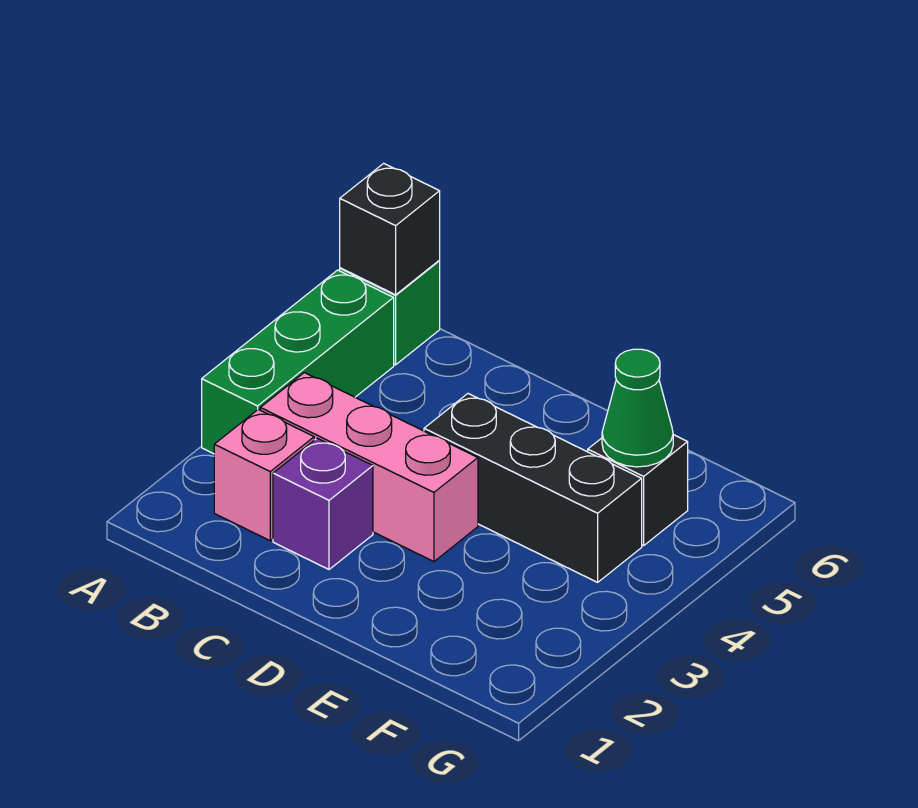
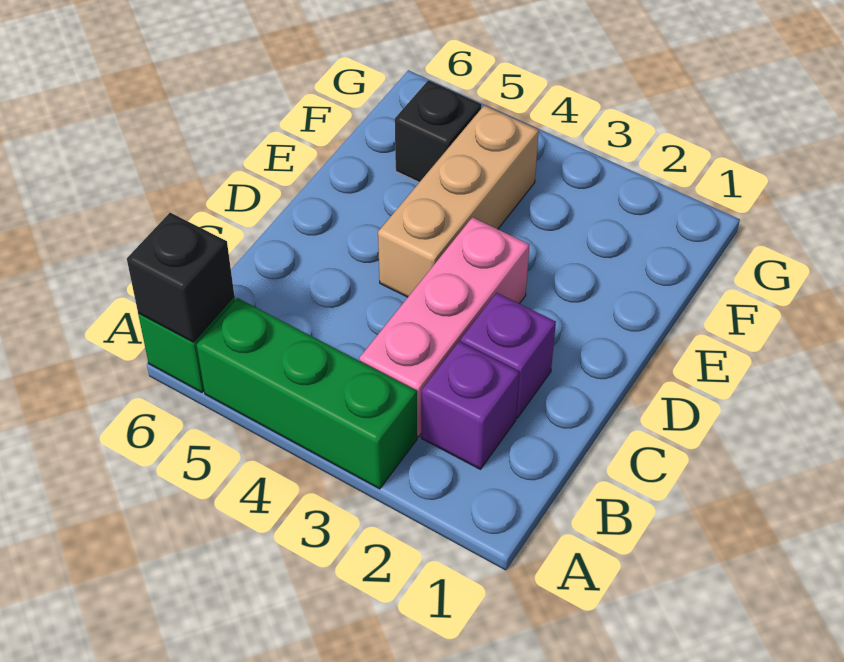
pink 1x1 brick [214,409,314,541] -> purple 1x1 brick [422,342,519,469]
black 1x3 brick [424,394,642,582] -> tan 1x3 brick [378,105,539,297]
green 1x1 cone [602,349,673,467] -> none

